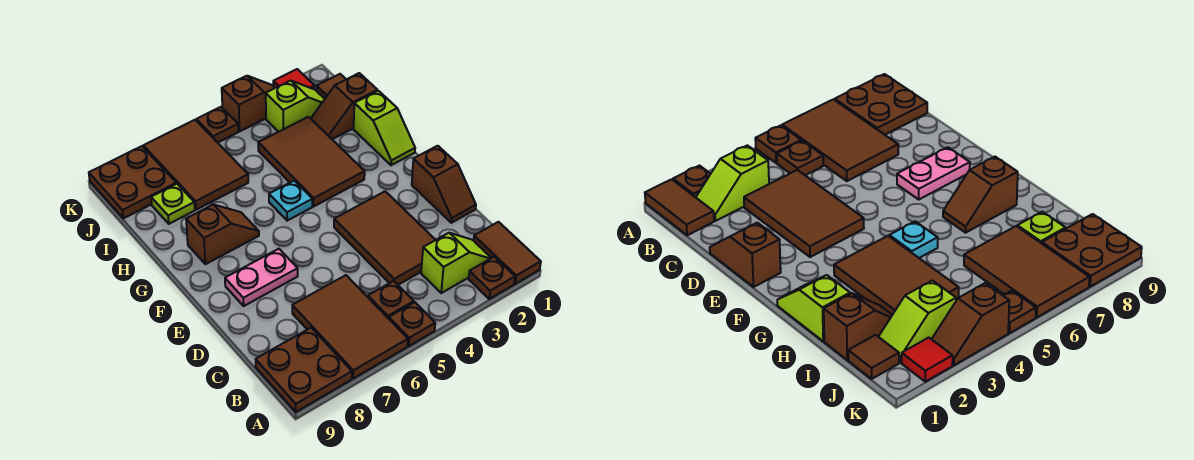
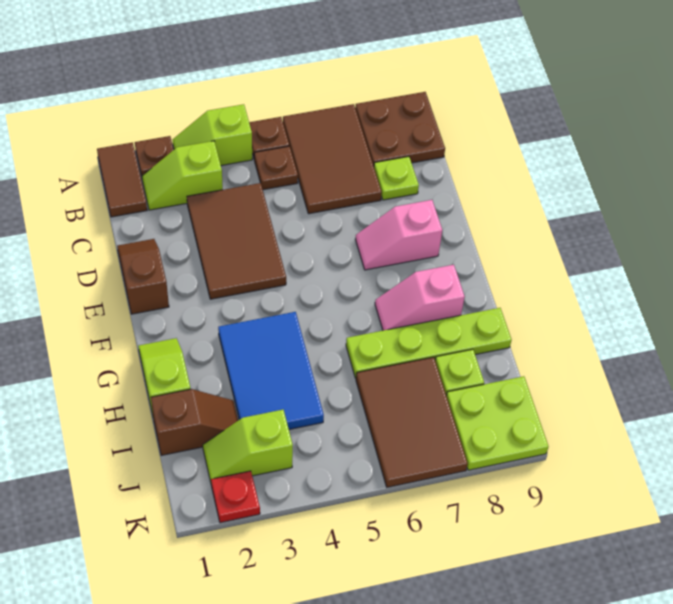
none -> lime 1x2 slope [173,104,252,166]
none -> lime 1x1 plate [374,157,419,200]
pink 1x2 plate [225,249,298,306] -> pink 1x2 slope [355,200,442,270]
brown 2x3 tile [258,117,365,206] -> blue 2x3 tile [218,312,324,429]
cyan 1x1 plate [269,181,312,221] -> none
brown 1x2 slope [186,205,259,264] -> pink 1x2 slope [375,265,465,330]
none -> lime 1x4 plate [346,308,512,378]
brown 1x1 tile [317,74,346,99] -> none
brown 2x2 plate [89,146,176,218] -> lime 2x2 plate [446,376,548,470]
red 1x1 tile [273,69,314,89] -> red 1x1 plate [211,471,260,523]
brown 1x2 slope [222,76,275,131] -> none
brown 1x1 plate [196,107,238,143] -> none

